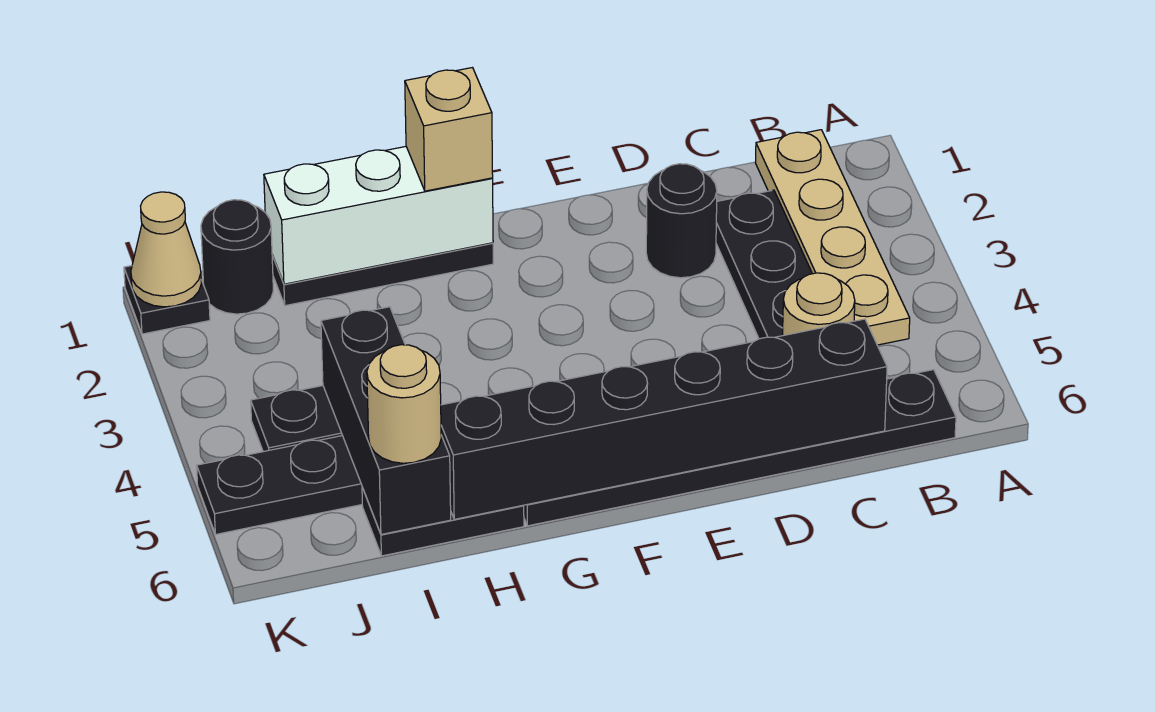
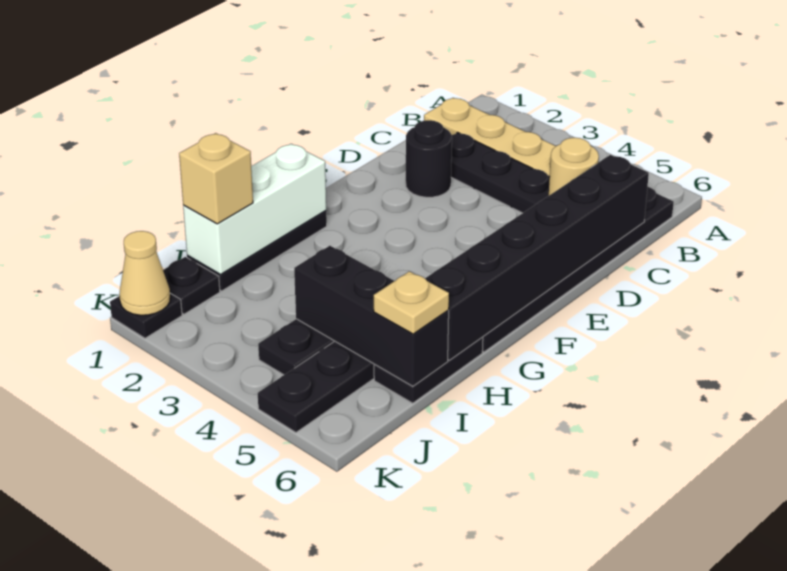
tan 1x1 brick [405,68,493,191] -> tan 1x1 brick moved to [179,133,253,224]
tan 1x1 round brick [367,345,441,463] -> tan 1x1 plate [374,271,449,334]
black 1x1 round brick [201,200,273,314] -> black 1x1 plate [163,257,220,314]

